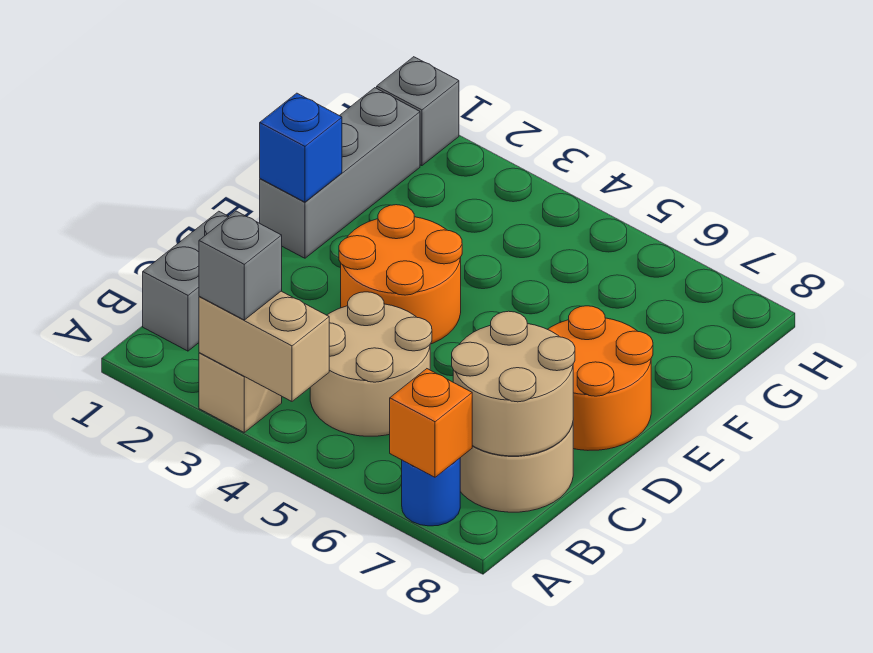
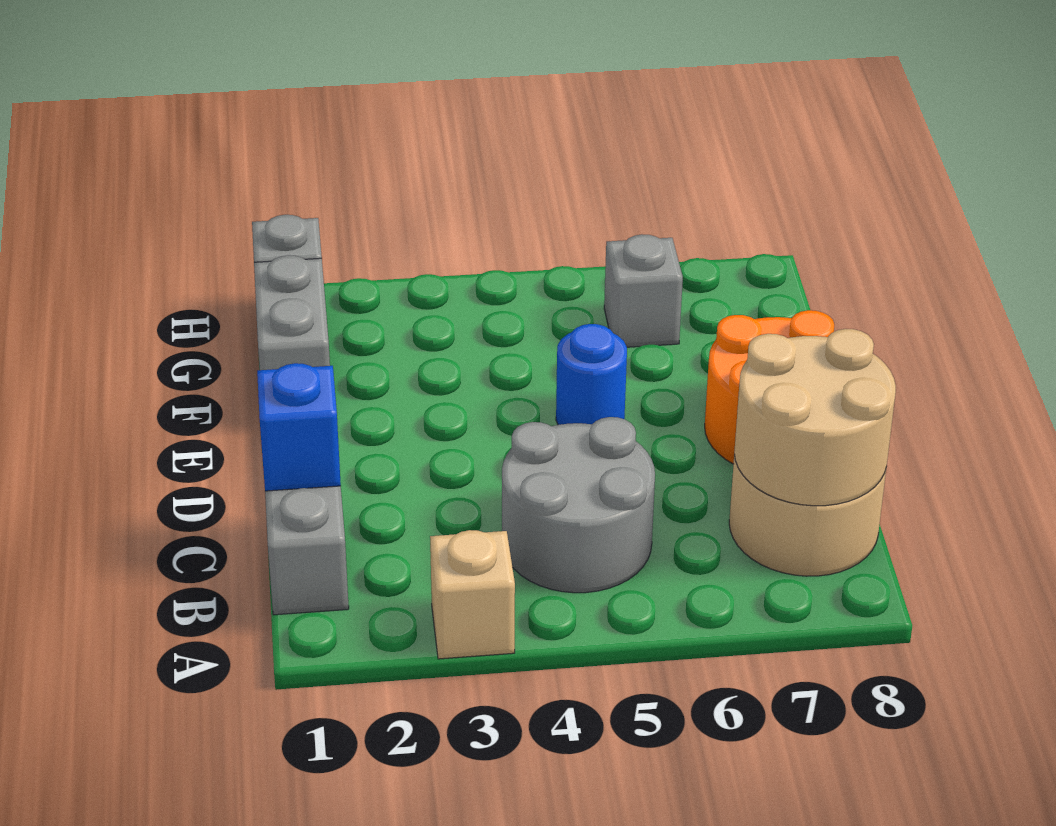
tan 1x2 brick [199,291,329,401] -> none
grey 1x1 brick [199,211,282,320] -> grey 1x1 brick moved to [604,234,683,347]
blue 1x1 round brick [402,458,460,526] -> blue 1x1 round brick moved to [556,324,627,425]
orange 1x1 brick [390,369,472,477] -> none
tan 2x2 round brick [310,292,432,436] -> grey 2x2 round brick [502,417,655,593]
orange 2x2 round brick [339,205,462,344] -> none
grey 1x3 brick [260,88,420,258] -> grey 1x2 brick [254,255,330,370]
blue 1x1 brick [260,93,342,202] -> blue 1x1 brick moved to [257,363,341,491]

